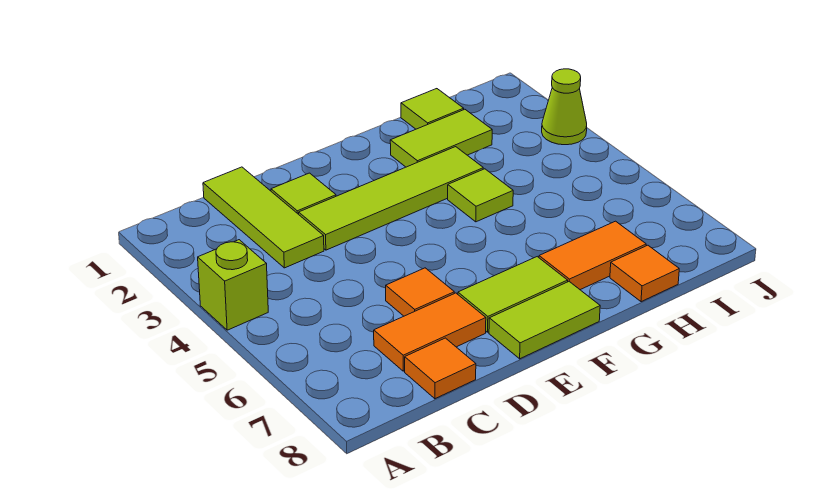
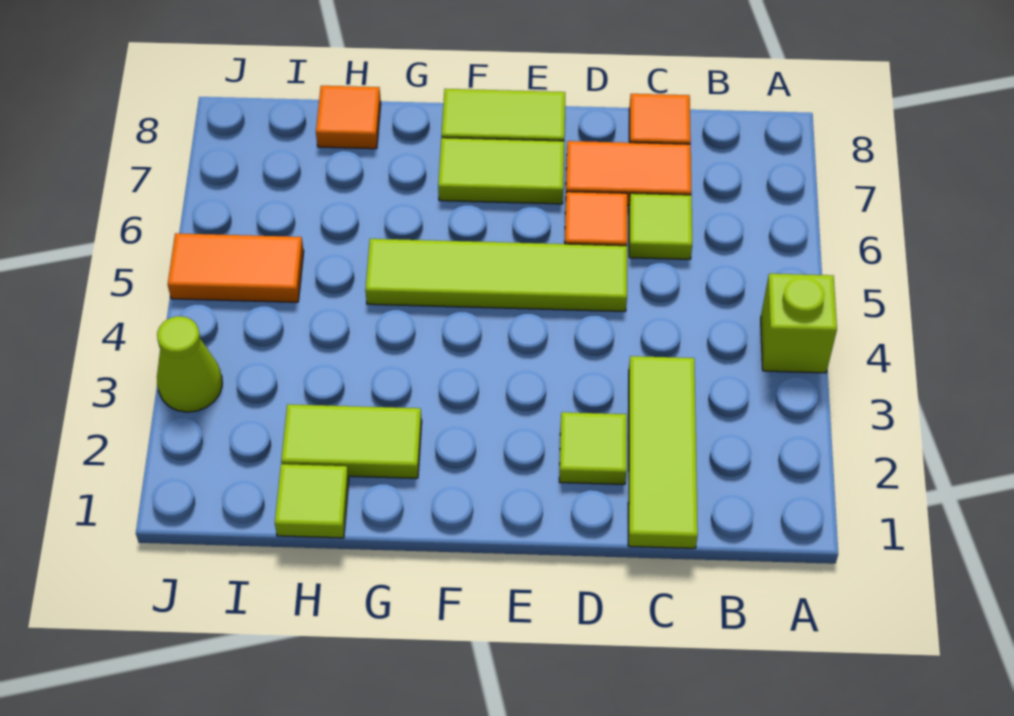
lime 1x4 tile [299,147,483,250] -> lime 1x4 tile moved to [365,239,627,311]
lime 1x1 tile [448,169,513,222] -> lime 1x1 tile moved to [629,193,692,259]
orange 1x2 tile [539,221,646,290] -> orange 1x2 tile moved to [168,233,304,302]

